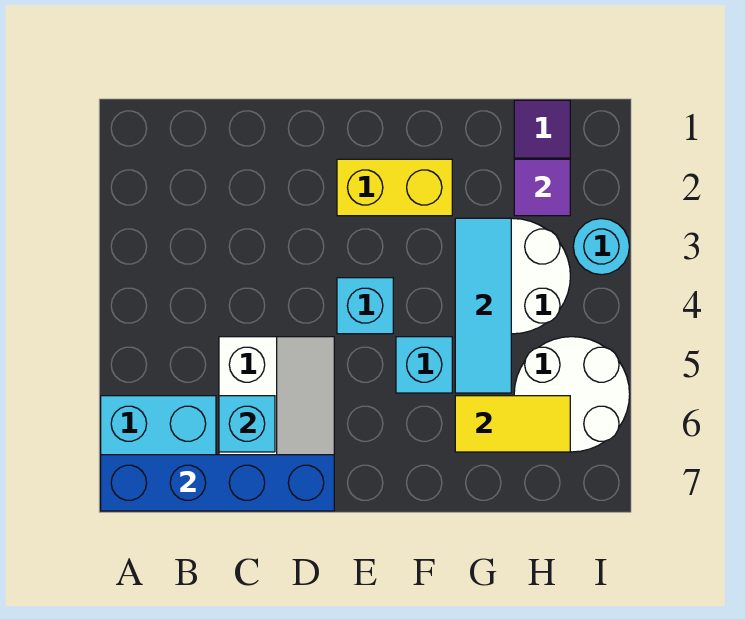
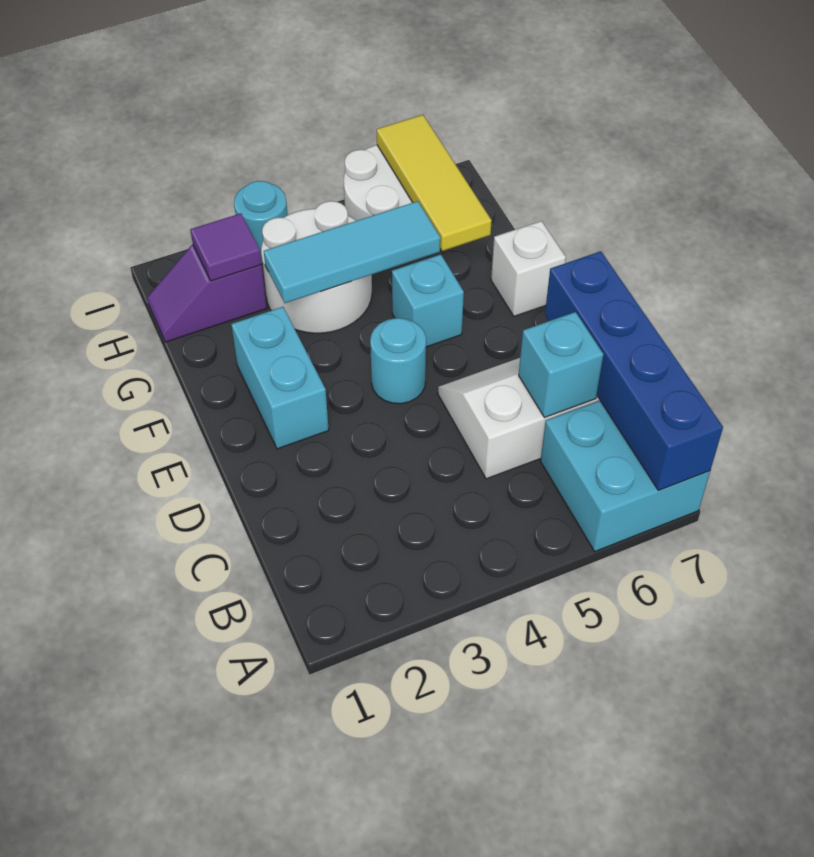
yellow 1x2 brick [337,159,452,216] -> cyan 1x2 brick [231,307,329,449]
cyan 1x1 brick [337,278,393,334] -> cyan 1x1 round brick [370,318,426,404]
none -> white 1x1 brick [491,221,566,316]
yellow 1x2 tile [455,396,570,452] -> yellow 1x3 tile [377,115,492,251]

